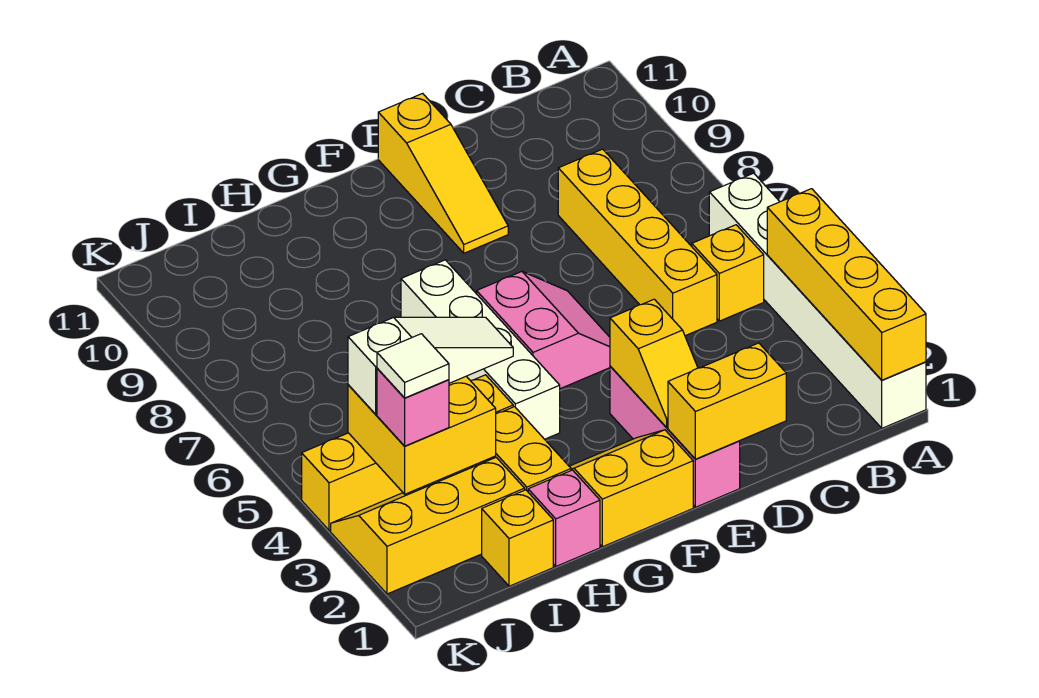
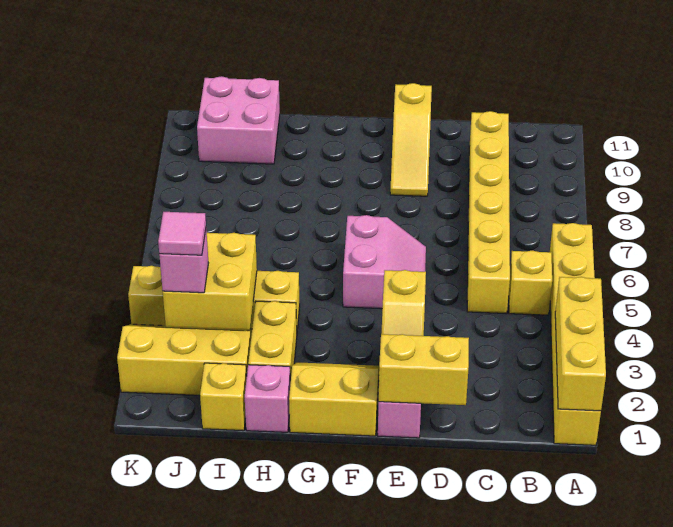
white 1x6 brick [709,173,926,428] -> yellow 1x6 brick [550,223,601,445]
yellow 1x4 brick [767,189,926,380] -> yellow 1x3 brick [555,277,606,411]
yellow 1x4 brick [558,149,717,336] -> yellow 1x6 brick [467,111,510,314]
white 1x4 brick [401,260,560,439] -> none
white 1x3 slope [348,317,513,414] -> none
none -> pink 2x2 brick [197,76,280,164]
white 1x1 tile [377,334,449,398] -> pink 1x1 tile [158,212,206,255]

